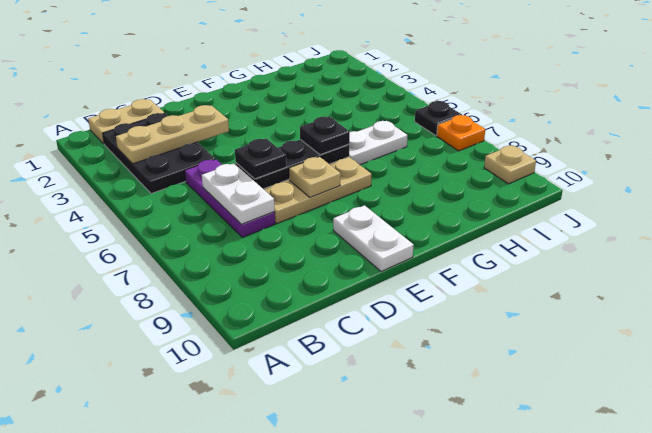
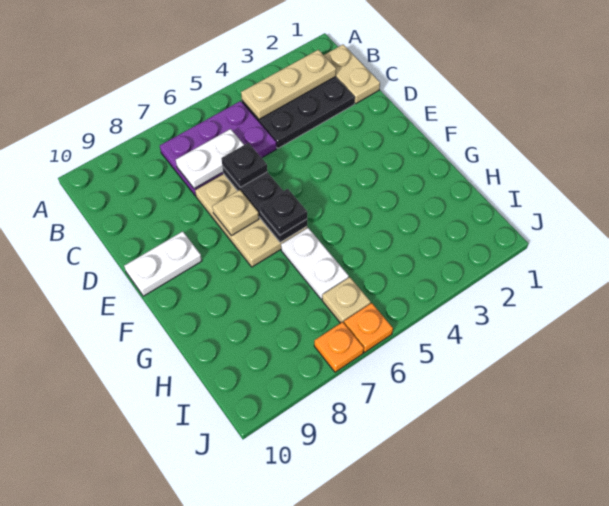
tan 1x3 plate [116,105,229,164] -> tan 1x3 plate turned to [241,50,336,119]
purple 1x3 plate [185,159,275,237] -> purple 2x3 plate [160,101,277,196]
black 1x1 plate [415,101,462,135] -> orange 1x1 plate [344,303,393,352]
tan 1x1 plate [484,145,536,184] -> tan 1x1 plate moved to [322,277,371,323]

